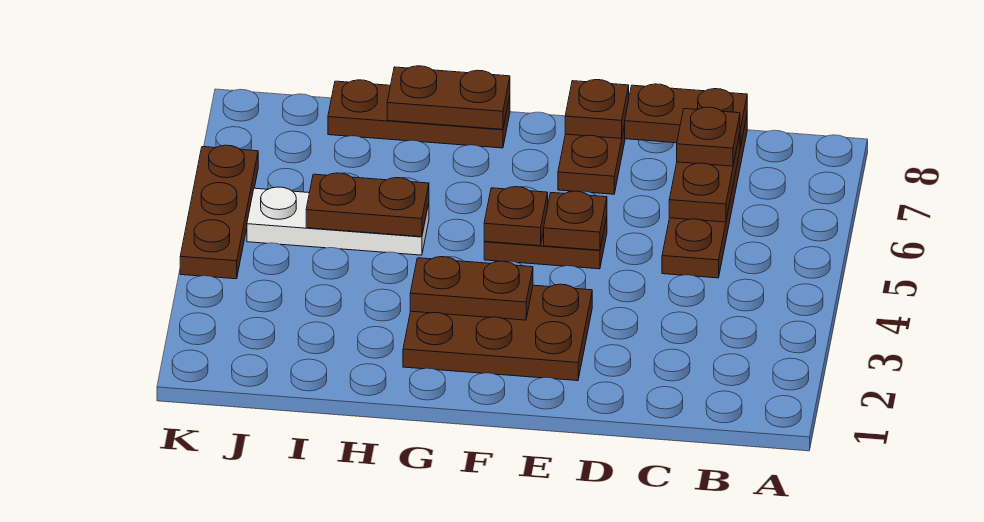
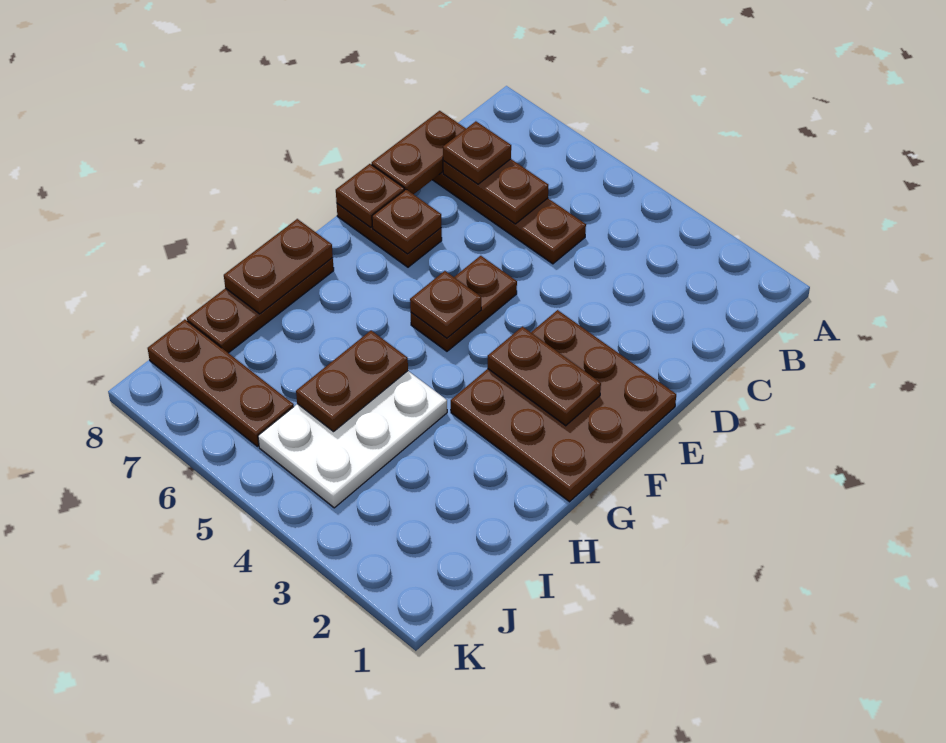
brown 2x3 plate [403,284,592,381] -> brown 3x3 plate [451,310,676,502]
brown 1x1 plate [544,191,607,250] -> brown 1x1 plate moved to [372,189,441,254]
brown 1x2 plate [410,257,533,320] -> brown 1x2 plate turned to [488,327,601,426]
white 1x3 plate [247,187,429,255] -> white 2x3 plate [258,371,447,508]
brown 1x3 plate [180,145,258,279] -> brown 1x3 plate moved to [148,319,294,446]

